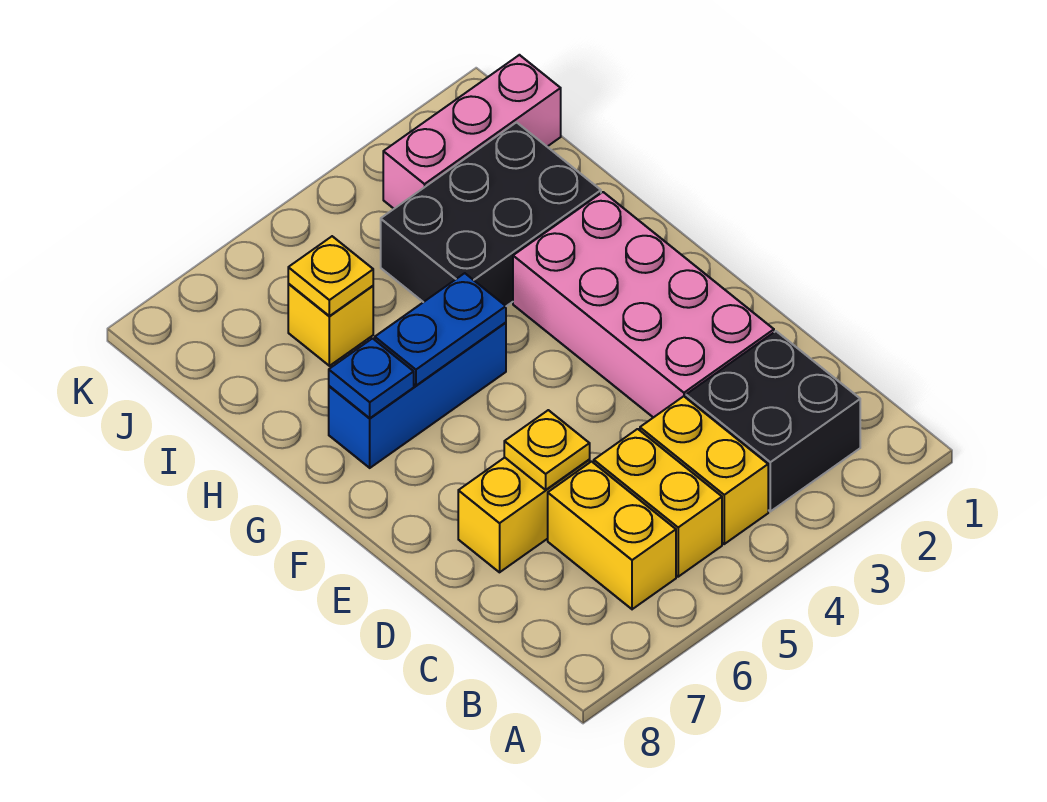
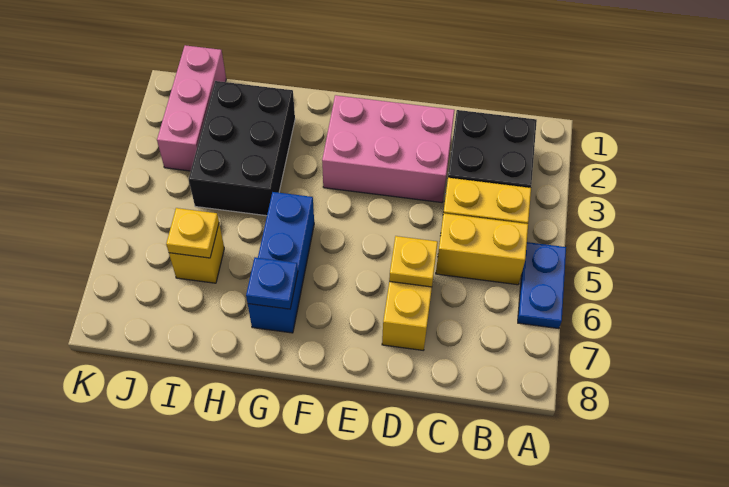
yellow 1x2 brick [548,462,676,609] -> none
pink 2x4 brick [513,192,774,418] -> pink 2x3 brick [322,95,455,203]
blue 1x2 plate [375,273,506,386] -> blue 1x2 plate moved to [518,242,566,329]

